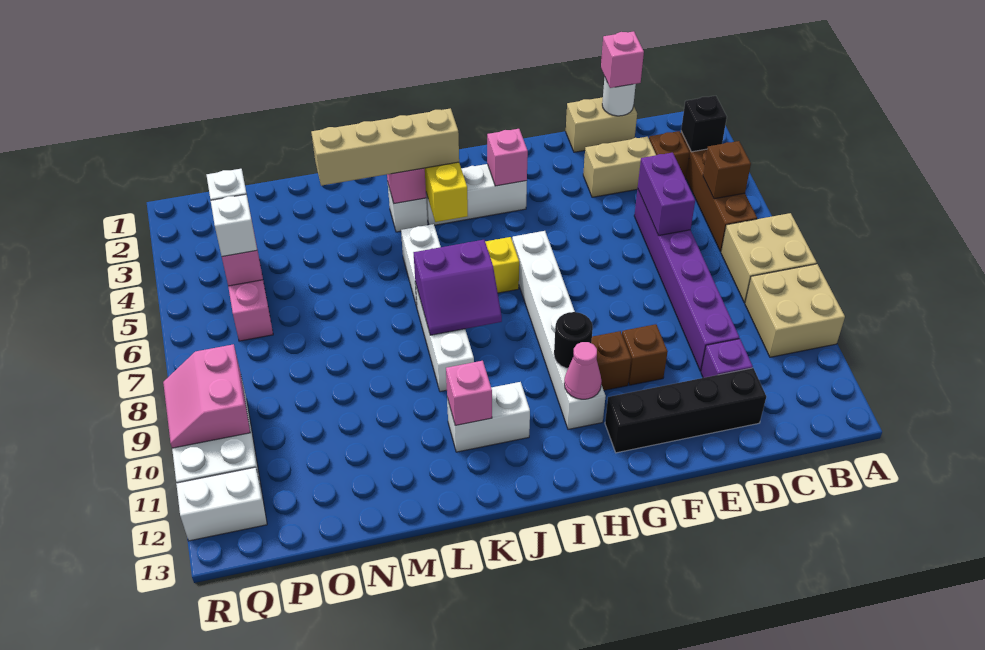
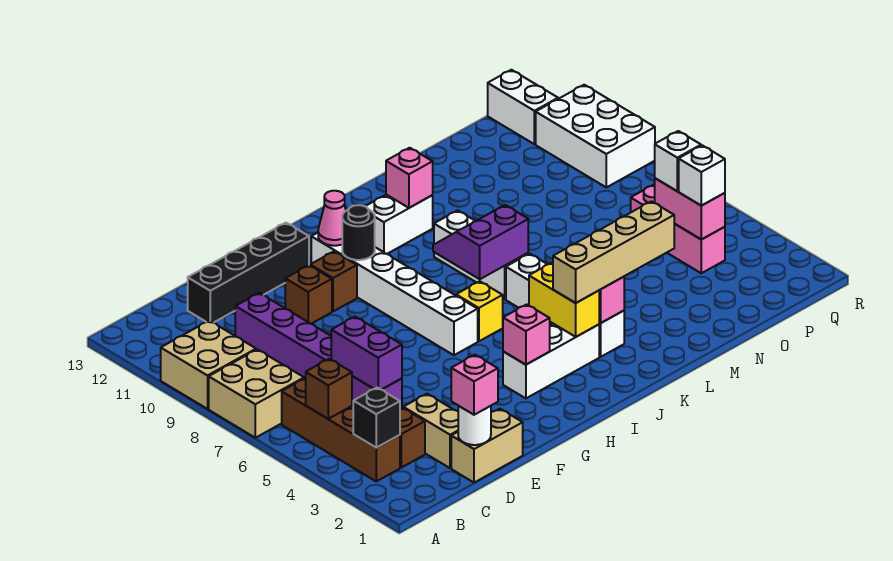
tan 1x2 brick [583,137,656,197] -> tan 1x2 brick turned to [403,394,458,468]
purple 1x1 brick [701,339,753,378] -> none
pink 2x2 slope [163,344,250,448] -> none
white 1x2 brick [176,467,267,541] -> white 1x2 brick turned to [488,70,558,144]

